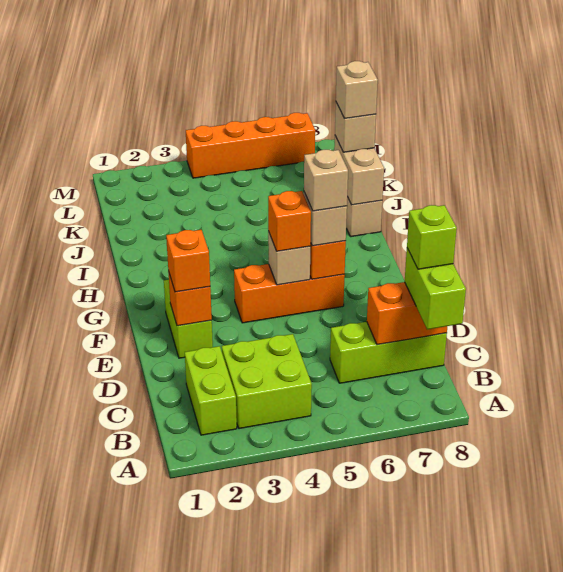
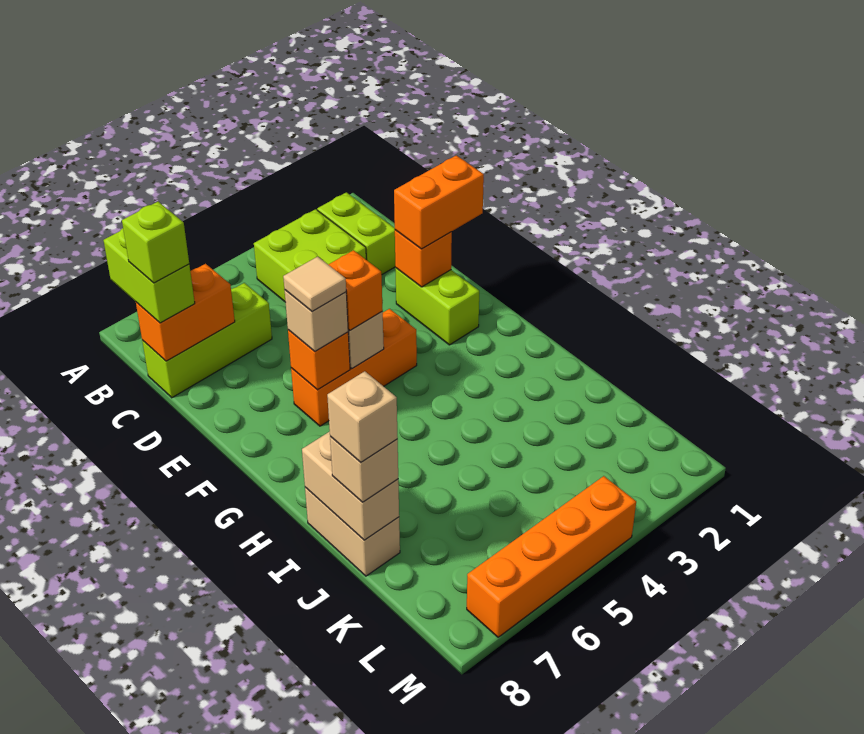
orange 1x1 brick [166,230,210,292] -> orange 1x2 brick [394,155,484,249]
tan 1x1 brick [304,150,348,211] -> tan 1x1 tile [283,257,346,312]

